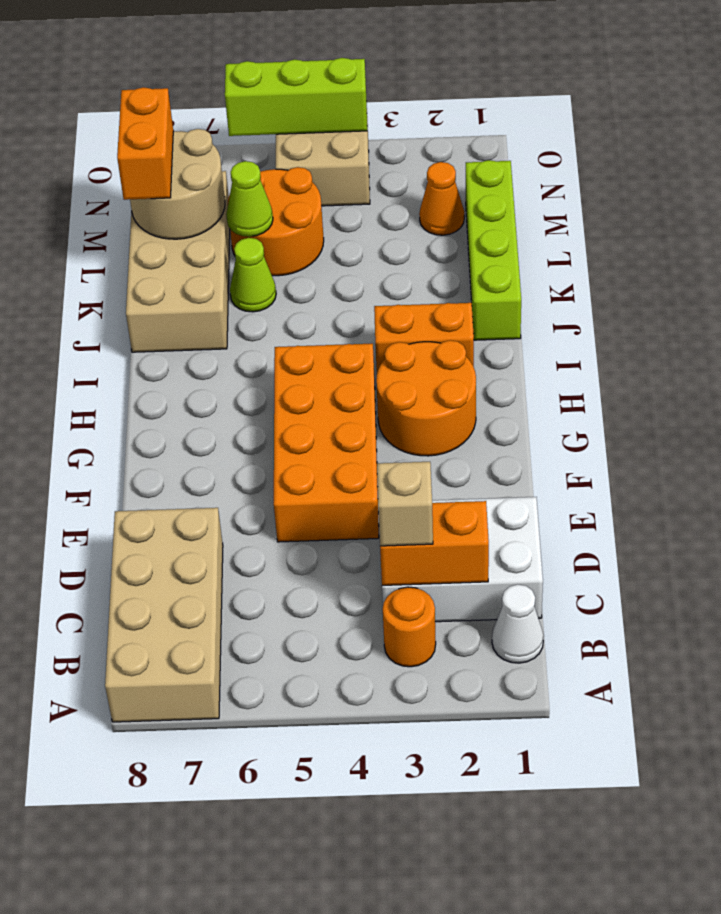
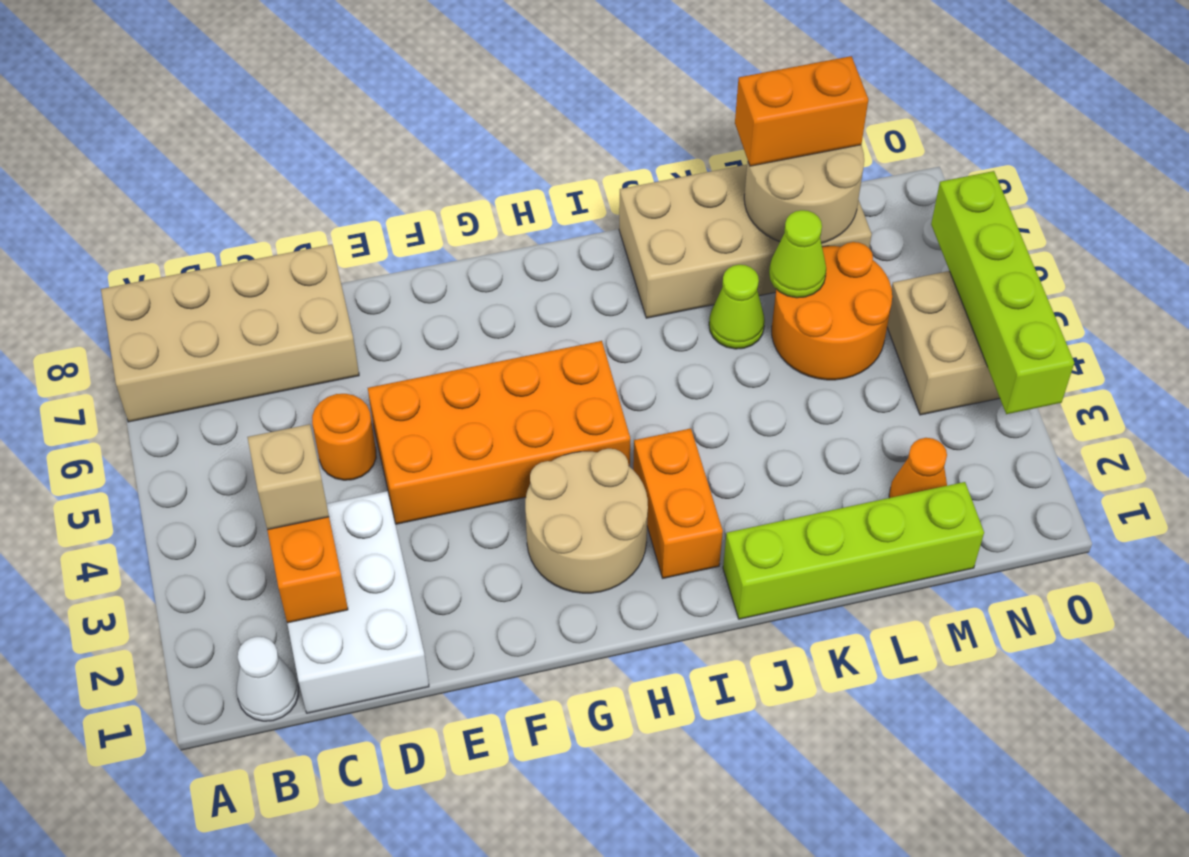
orange 1x1 round brick [383,587,436,667] -> orange 1x1 round brick moved to [312,394,376,480]
orange 2x2 round brick [376,340,476,456] -> tan 2x2 round brick [525,449,648,593]
lime 1x3 brick [225,58,367,136] -> lime 1x4 brick [931,171,1074,414]

